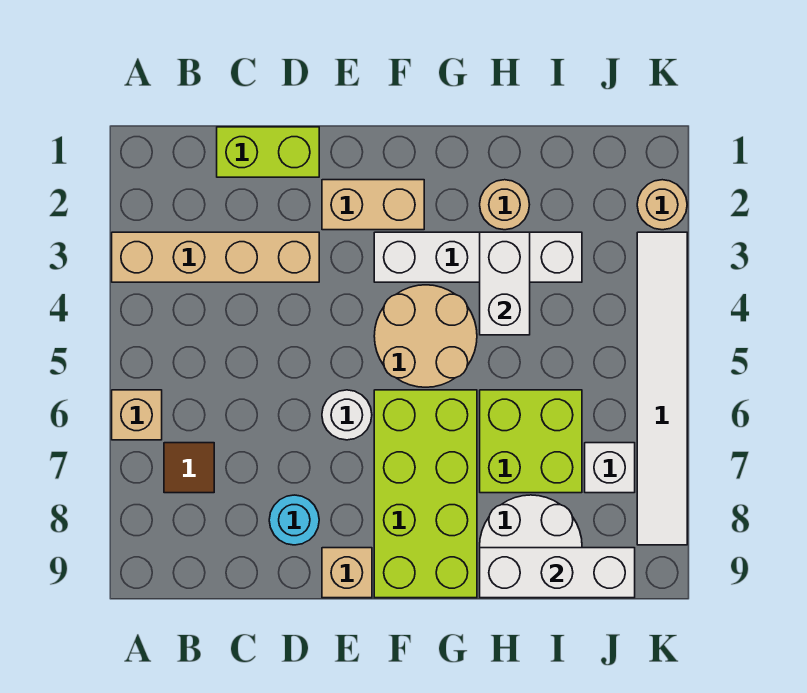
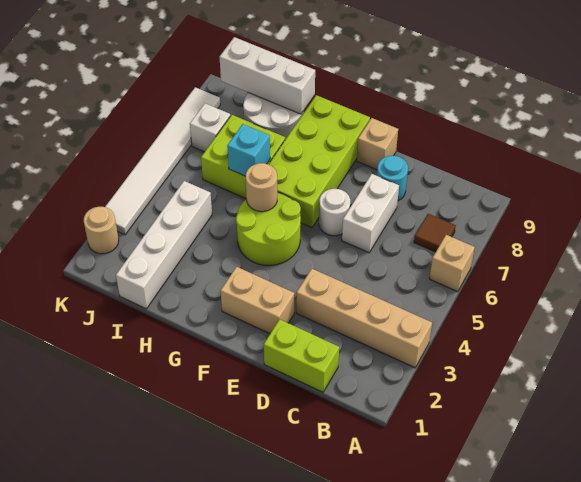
white 1x4 brick [374,232,582,282] -> white 1x4 brick turned to [116,181,212,309]
tan 2x2 round brick [374,285,477,387] -> lime 2x2 round brick [236,193,301,266]
tan 1x1 round brick [480,180,530,230] -> tan 1x1 round brick moved to [246,163,277,212]
white 1x2 brick [480,232,530,335] -> white 1x2 brick moved to [342,174,399,253]
none -> cyan 1x1 brick [227,124,270,176]

